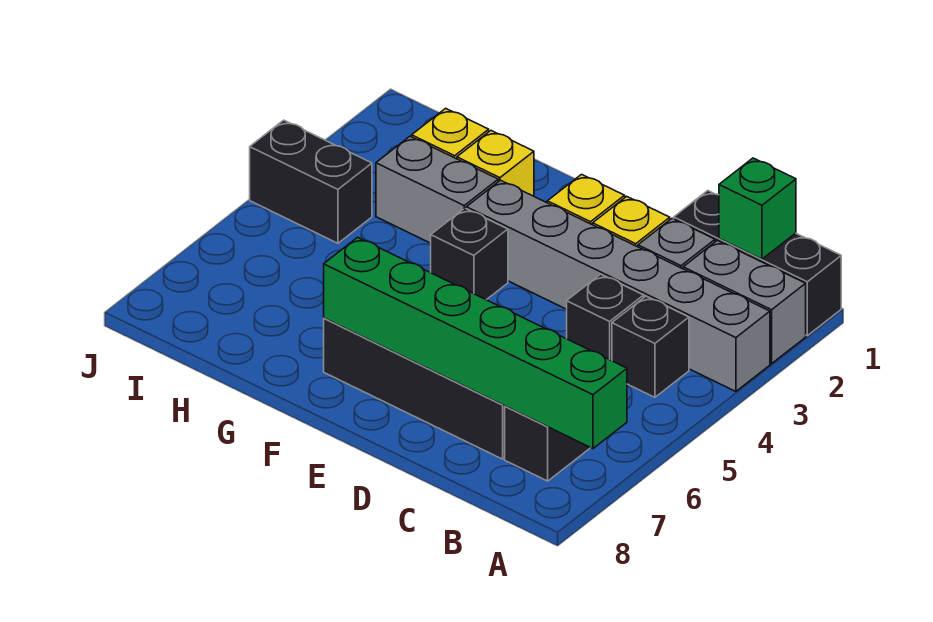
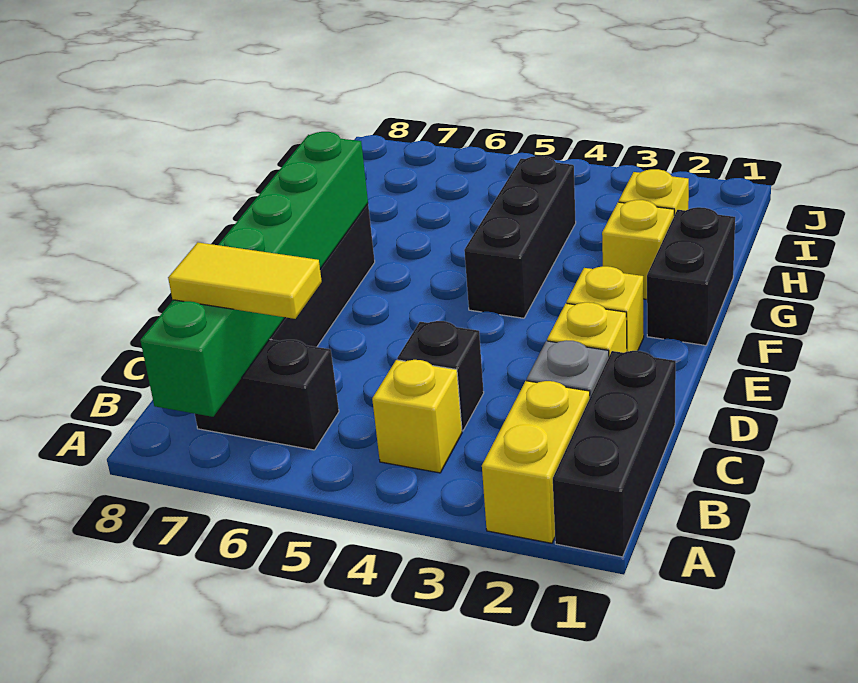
grey 1x2 brick [683,240,806,364] -> yellow 1x2 brick [482,381,590,543]
grey 1x6 brick [466,180,770,391] -> none
green 1x1 brick [719,158,796,259] -> none
black 1x1 brick [612,296,689,397] -> yellow 1x1 brick [372,360,462,473]
none -> yellow 1x2 tile [168,242,322,319]
black 1x1 brick [431,208,508,300] -> black 1x3 brick [464,156,576,318]
grey 1x2 brick [376,136,498,243] -> none
black 1x2 brick [250,120,372,243] -> black 1x2 brick moved to [647,207,735,345]

